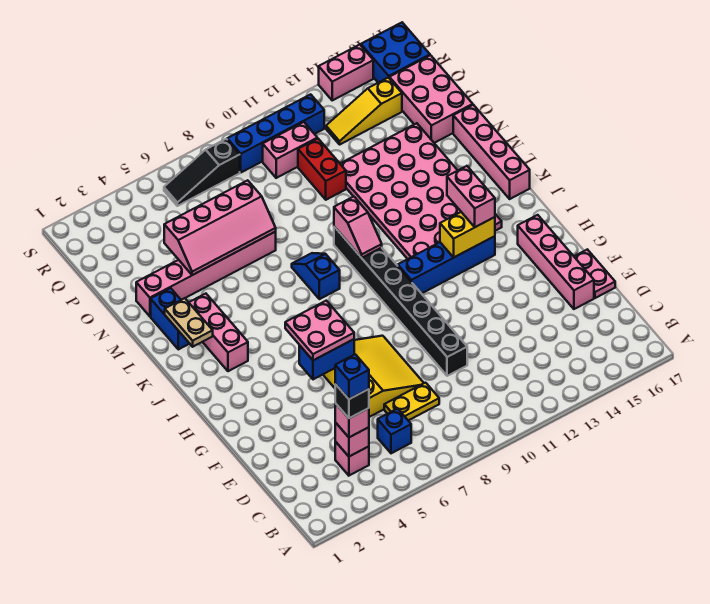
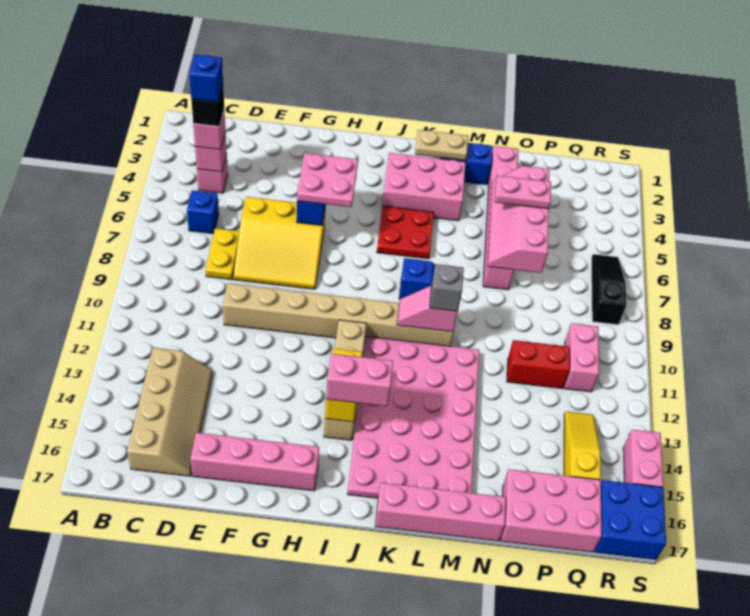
none -> tan 2x4 slope [127,348,213,476]
black 1x8 brick [334,227,467,376] -> tan 1x8 brick [223,283,454,346]
pink 1x2 plate [574,249,615,298] -> pink 1x2 plate moved to [495,176,551,209]
blue 1x4 brick [398,236,495,294] -> tan 1x4 brick [324,320,366,440]
pink 1x3 brick [189,294,248,371] -> pink 2x3 brick [382,153,466,221]
none -> red 2x2 plate [377,206,434,259]
pink 4x6 plate [340,123,502,259] -> pink 4x6 plate turned to [347,336,479,498]
none -> grey 1x1 brick [430,264,464,311]
blue 1x4 brick [227,94,324,172] -> none

